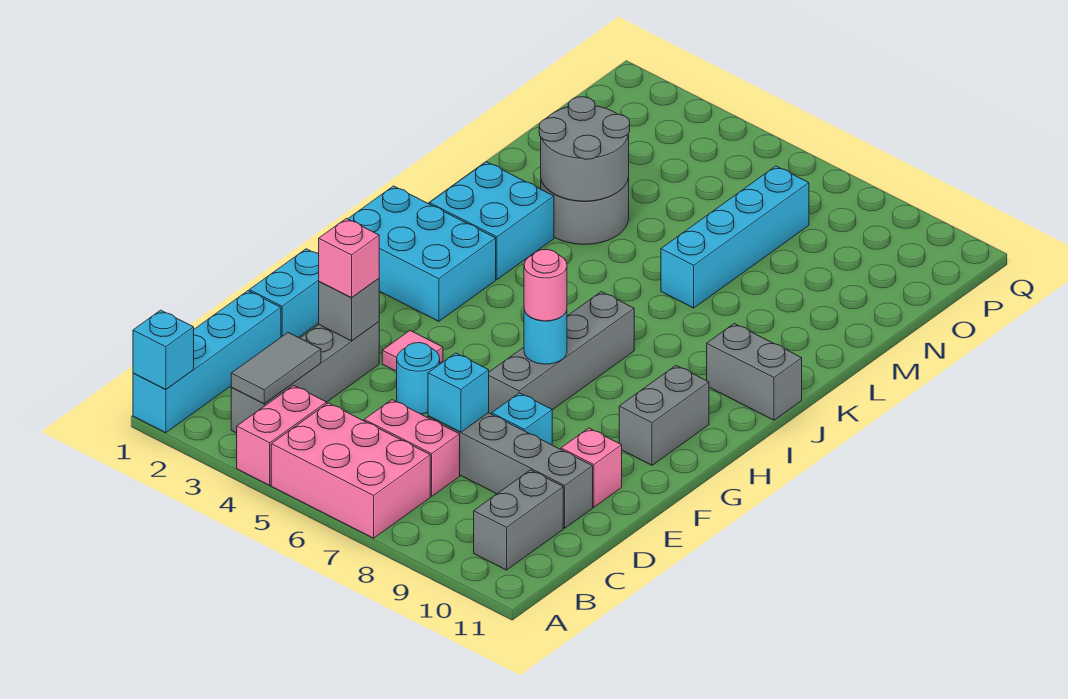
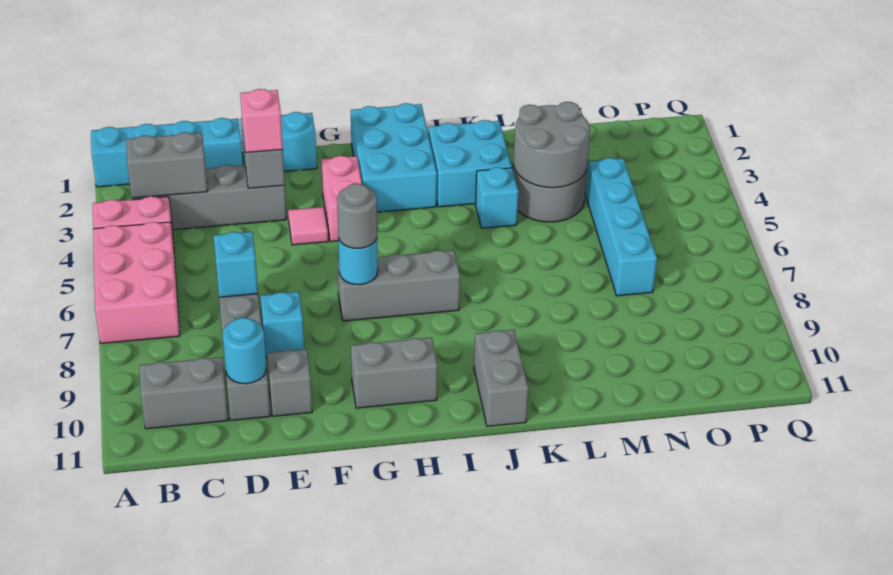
cyan 1x1 brick [133,310,194,389] -> cyan 1x1 brick moved to [476,167,519,228]
grey 1x2 tile [231,333,321,404] -> grey 1x2 brick [126,132,208,198]
pink 1x2 brick [364,400,460,496] -> pink 1x2 brick moved to [321,156,362,242]
cyan 1x1 round brick [397,343,440,414] -> cyan 1x1 round brick moved to [223,318,266,384]
pink 1x1 brick [561,428,622,507] -> grey 1x1 brick [267,349,312,416]
grey 1x4 brick [489,292,634,414] -> grey 1x3 brick [337,250,460,321]
pink 1x1 round brick [524,250,567,321] -> grey 1x1 round brick [337,184,377,248]
cyan 1x4 brick [661,166,809,308] -> cyan 1x4 brick turned to [586,158,657,296]

